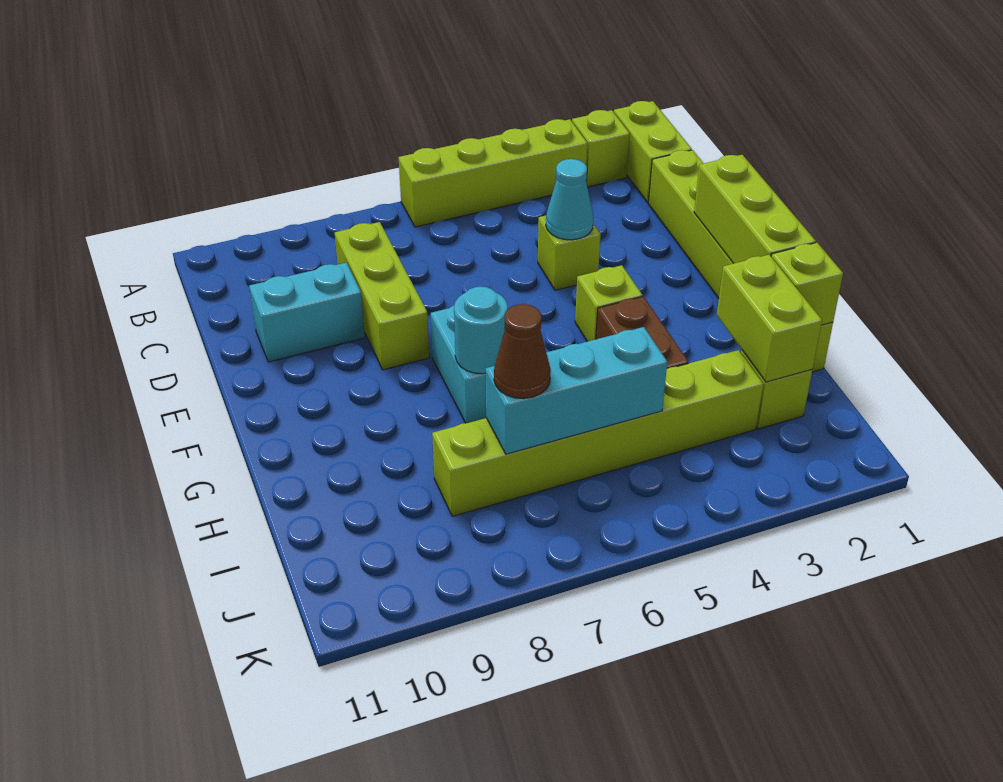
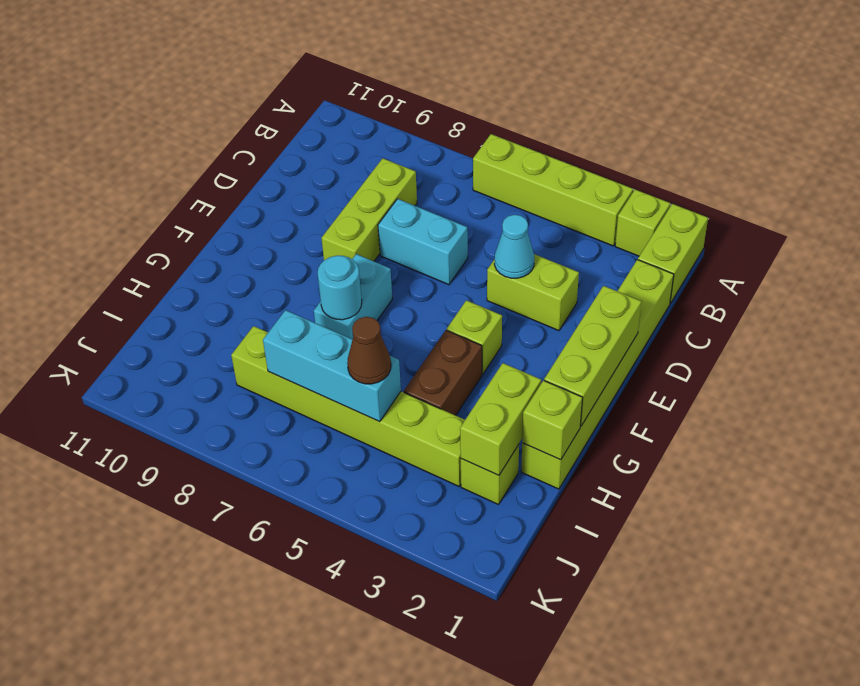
lime 1x1 brick [538,216,601,290] -> lime 1x2 brick [487,254,579,331]
cyan 1x2 brick [249,263,365,362] -> cyan 1x2 brick moved to [378,199,468,285]
brown 1x1 cone [494,304,551,399] -> brown 1x1 cone moved to [347,317,391,384]

